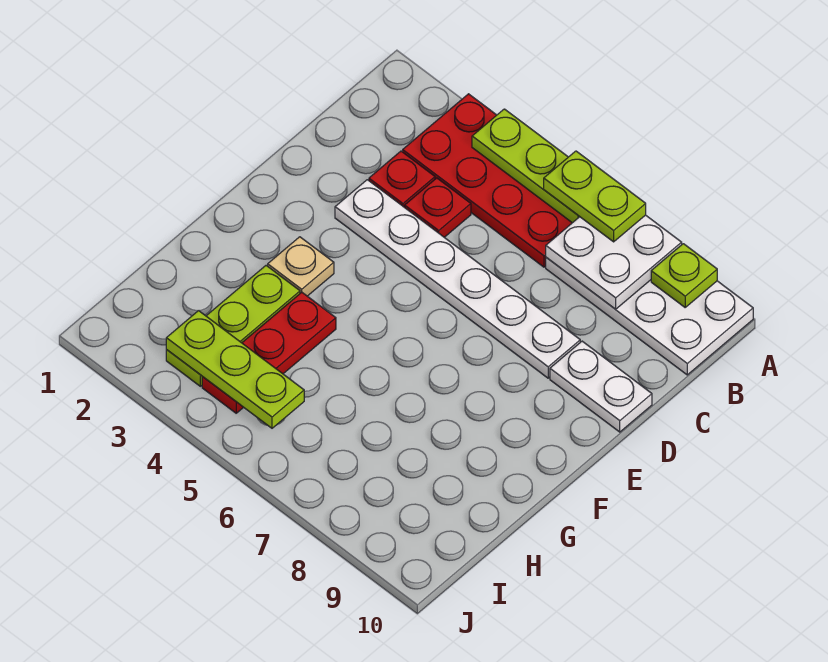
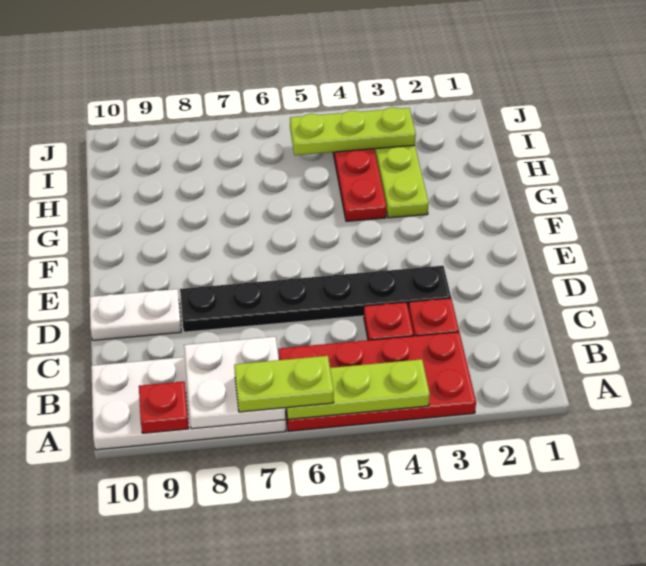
lime 1x1 plate [651,244,717,307] -> red 1x1 plate [139,381,189,433]
white 1x6 plate [335,180,580,378] -> black 1x6 plate [180,266,451,332]
tan 1x1 plate [268,237,334,296] -> none

